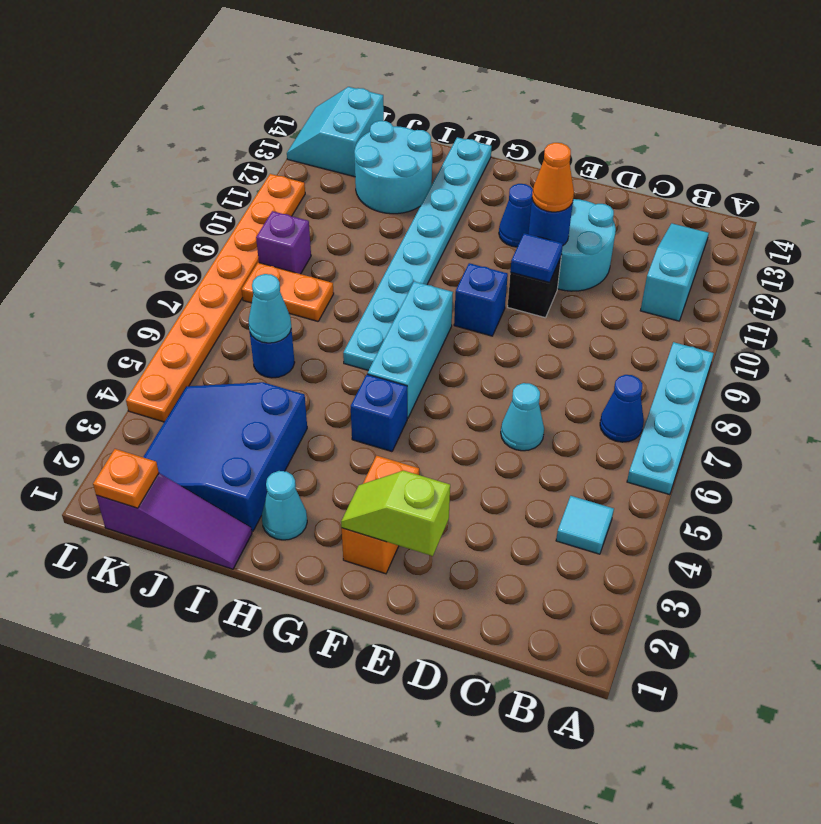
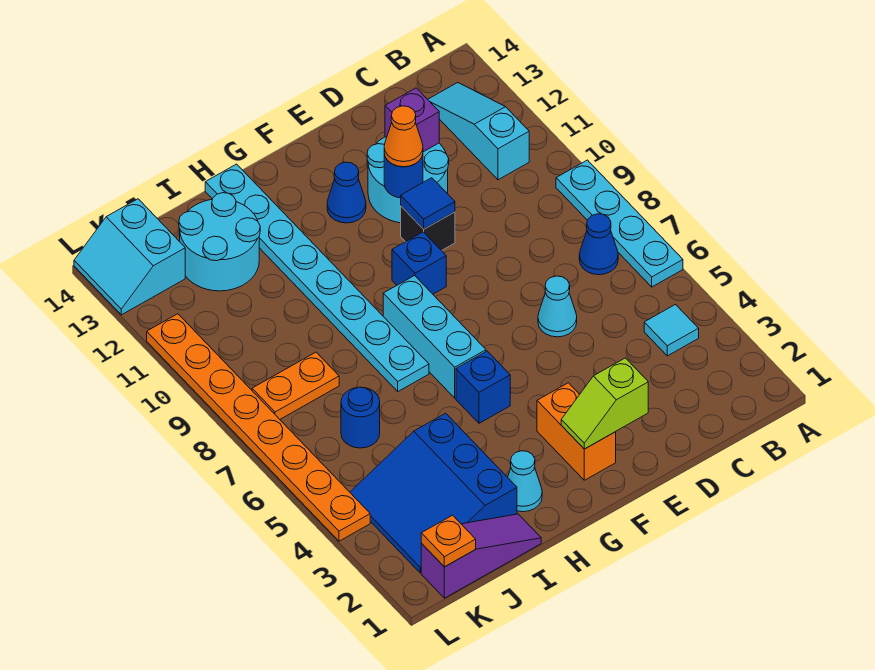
cyan 1x1 cone [248,274,291,343] -> none
purple 1x1 brick [256,211,311,274] -> purple 1x1 brick moved to [385,88,439,152]

